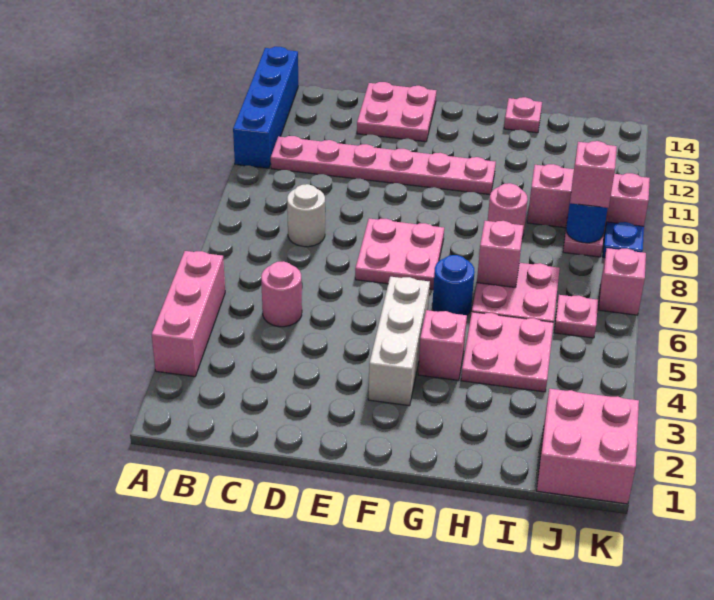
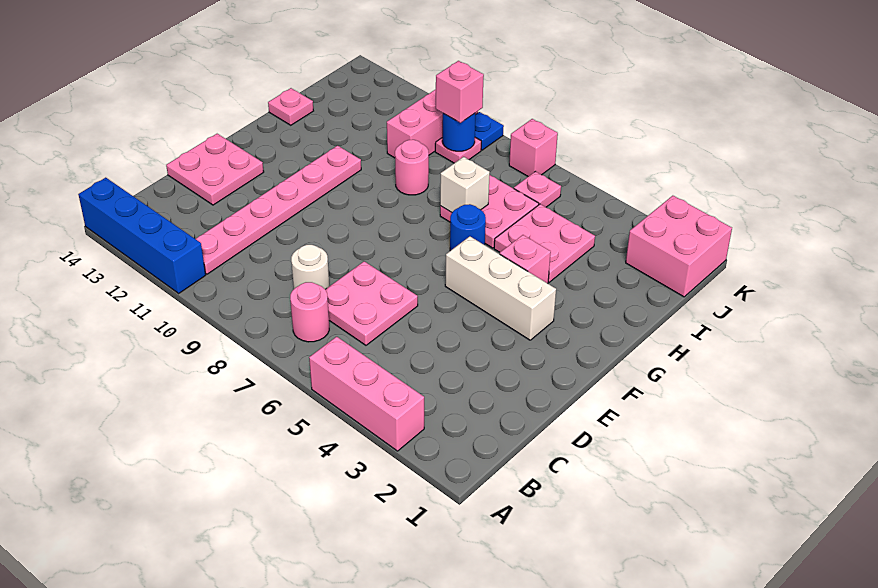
pink 1x1 round brick [261,261,302,327] -> pink 1x1 round brick moved to [290,282,329,342]
pink 2x2 plate [355,219,444,289] -> pink 2x2 plate moved to [325,261,418,345]
pink 1x1 brick [477,221,523,287] -> white 1x1 brick [440,157,490,213]

